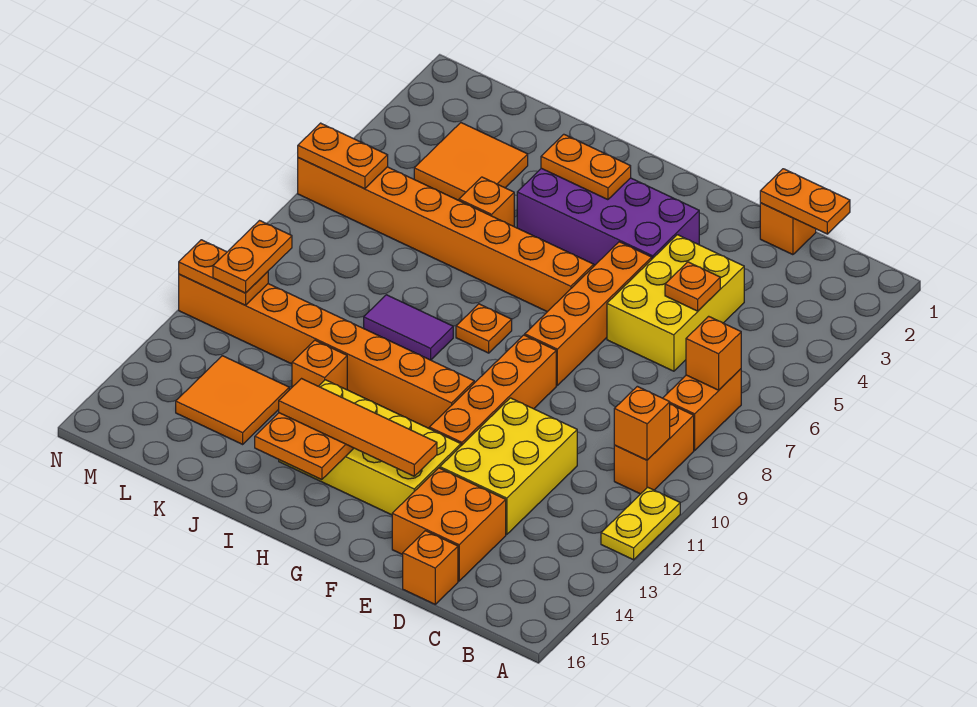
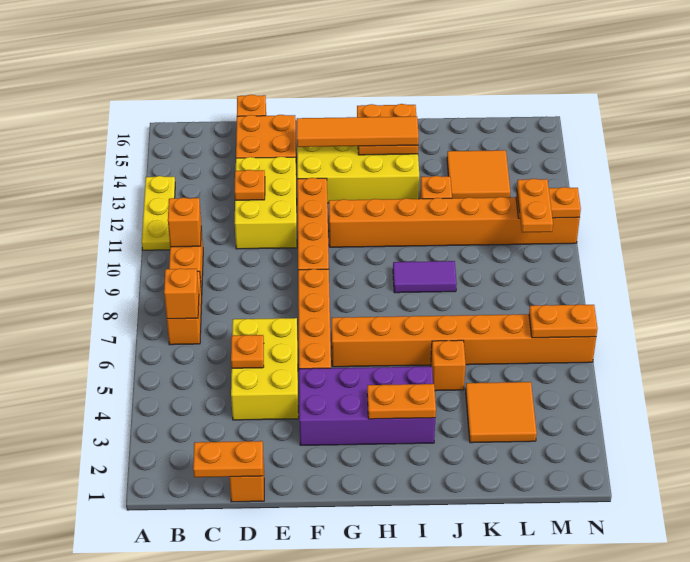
yellow 1x2 plate [601,487,680,560] -> yellow 1x3 plate [142,176,175,250]
orange 1x1 plate [456,304,512,353] -> orange 1x1 plate moved to [235,170,265,200]

